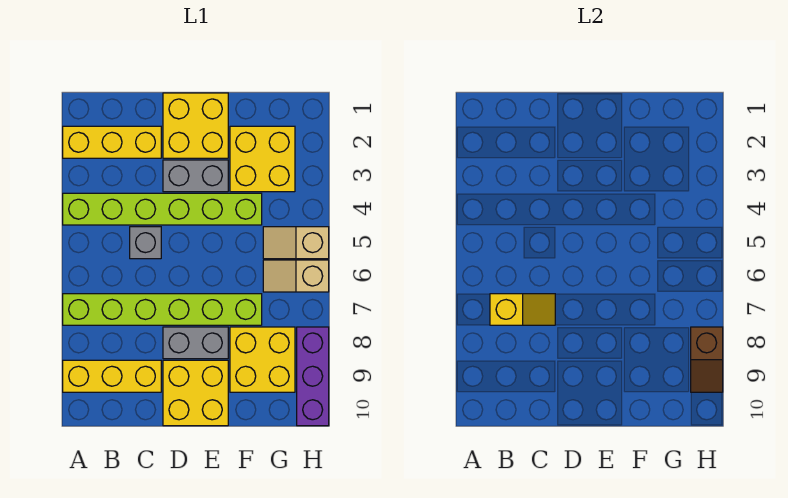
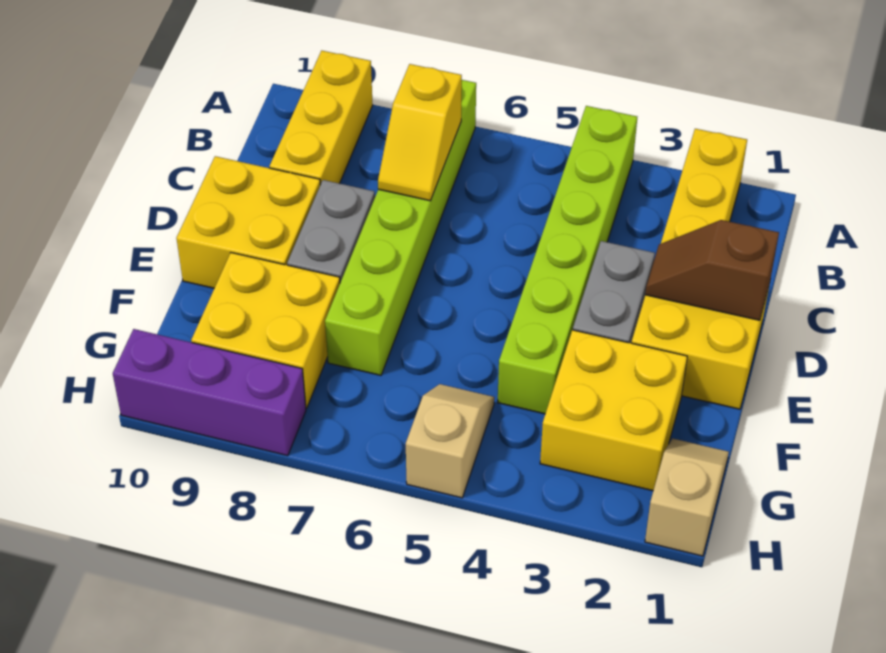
grey 1x1 brick [130,227,161,259] -> none
tan 1x2 slope [263,260,329,292] -> tan 1x2 slope moved to [645,438,729,556]
brown 1x2 slope [691,327,723,392] -> brown 1x2 slope moved to [645,220,779,320]

